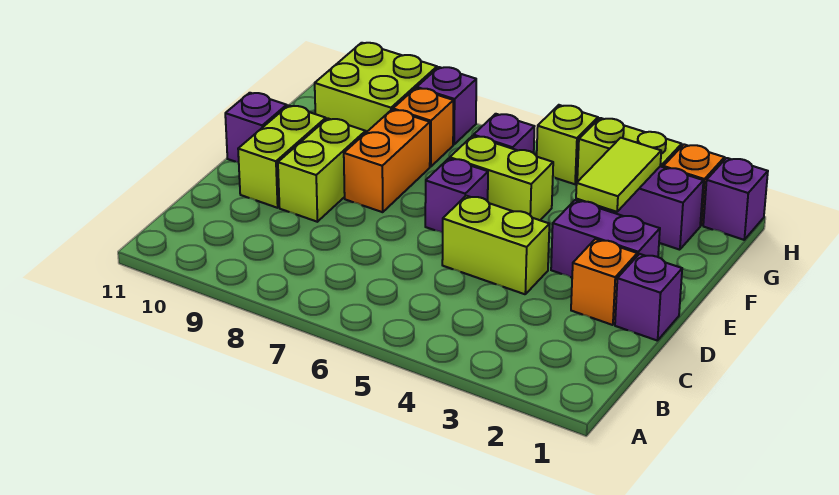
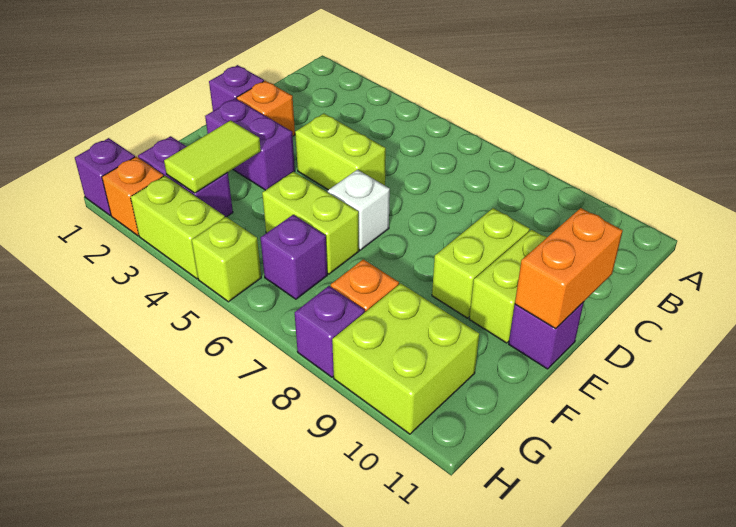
purple 1x1 brick [425,158,488,233] -> white 1x1 brick [328,170,390,250]
orange 1x2 brick [344,110,430,212] -> orange 1x2 brick moved to [515,208,623,329]

